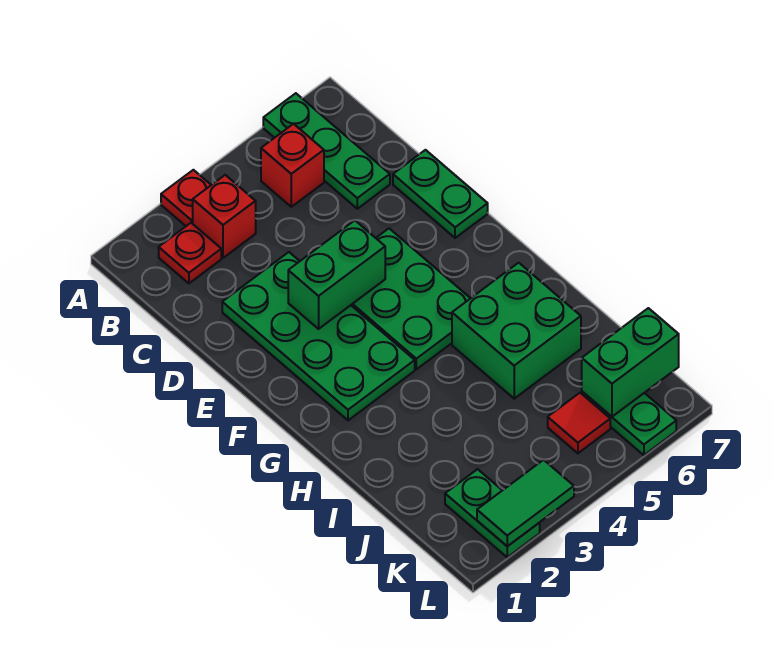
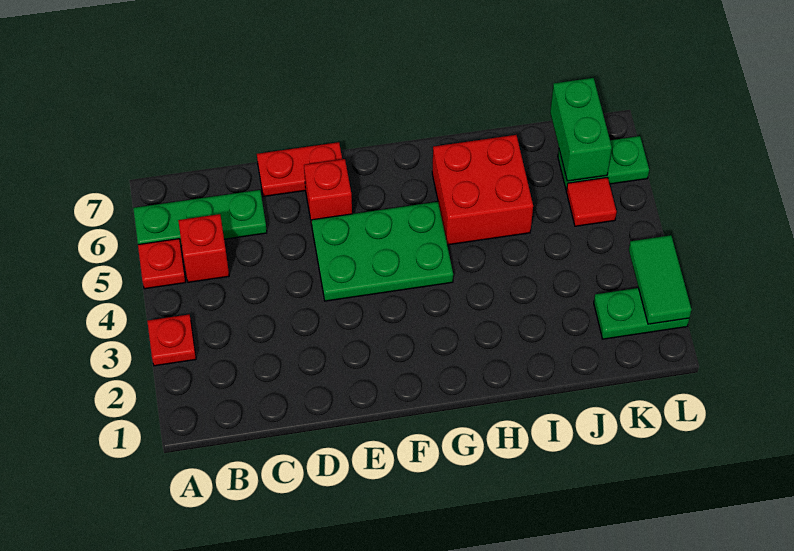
red 1x1 plate [159,223,221,283] -> red 1x1 plate moved to [138,239,186,289]
red 1x1 brick [193,175,256,258] -> red 1x1 brick moved to [304,159,352,225]
green 2x4 plate [222,252,415,420] -> none
green 1x2 plate [393,150,488,238] -> red 1x2 plate [257,142,342,197]
green 1x2 brick [288,221,385,329] -> none
green 2x2 brick [452,263,581,399] -> red 2x2 brick [432,135,533,245]

